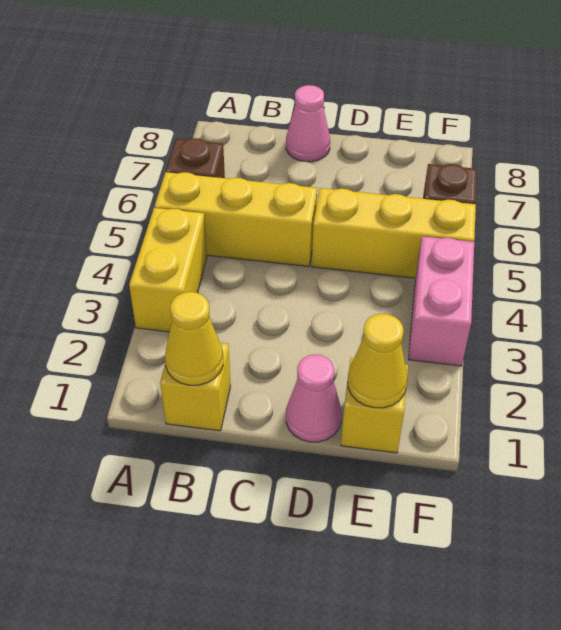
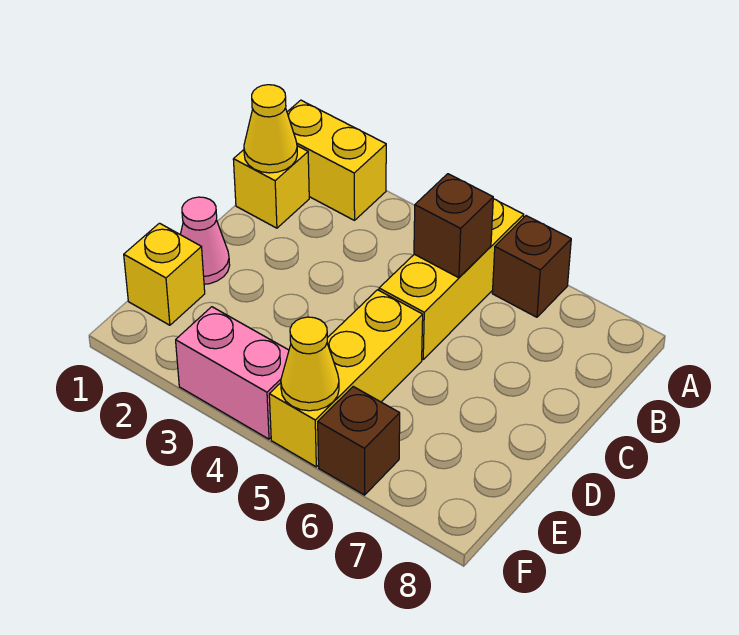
yellow 1x2 brick [129,208,207,332] -> yellow 1x2 brick moved to [287,100,386,220]
none -> brown 1x1 brick [414,174,493,278]
pink 1x1 cone [286,85,330,162] -> none
yellow 1x1 cone [348,314,407,408] -> yellow 1x1 cone moved to [281,317,339,411]

